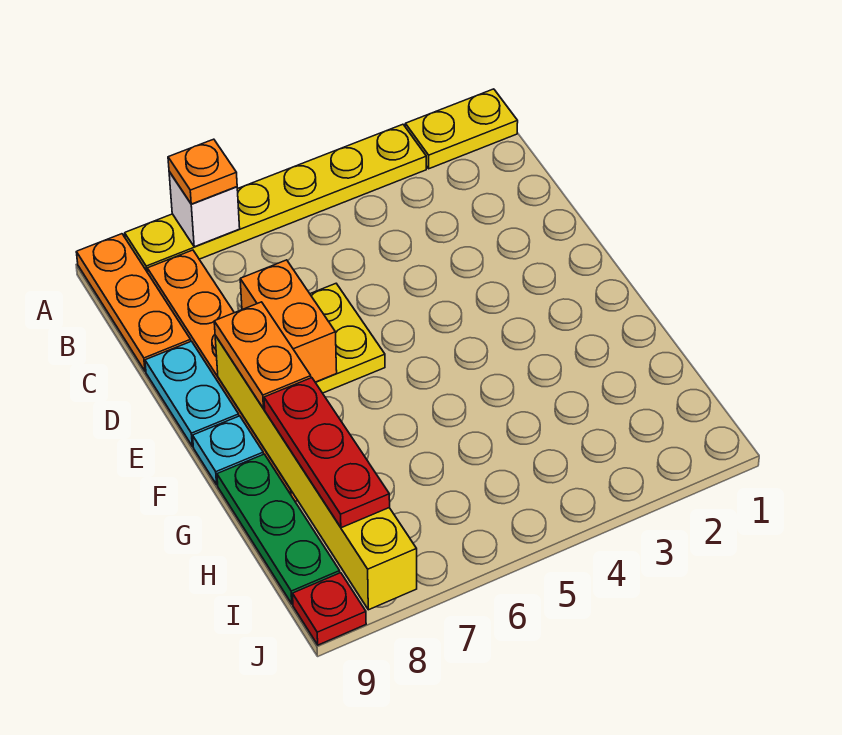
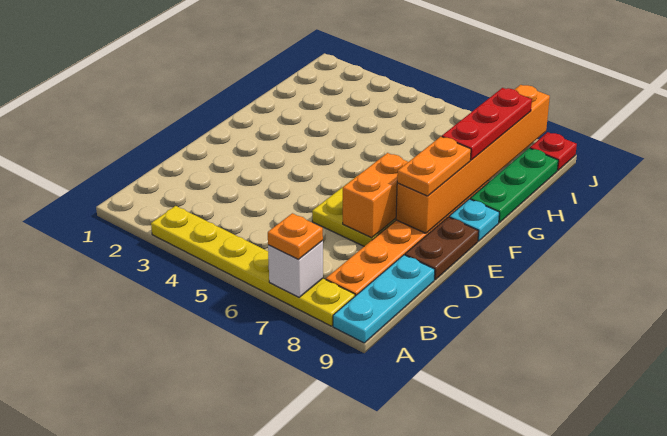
yellow 1x2 plate [405,89,518,169] -> none
orange 1x3 plate [76,234,191,371] -> cyan 1x3 plate [333,255,435,343]
cyan 1x2 plate [145,341,239,446] -> brown 1x2 plate [405,217,479,280]
yellow 1x6 brick [215,336,417,610] -> orange 1x6 brick [396,85,550,233]

